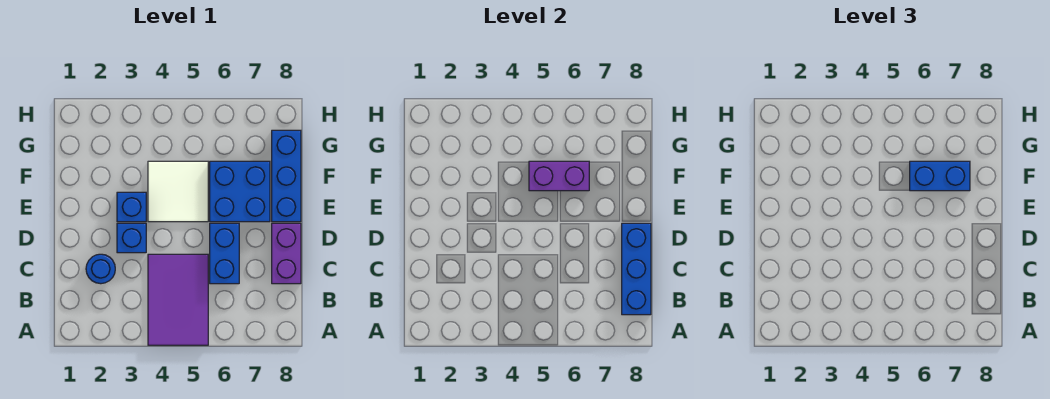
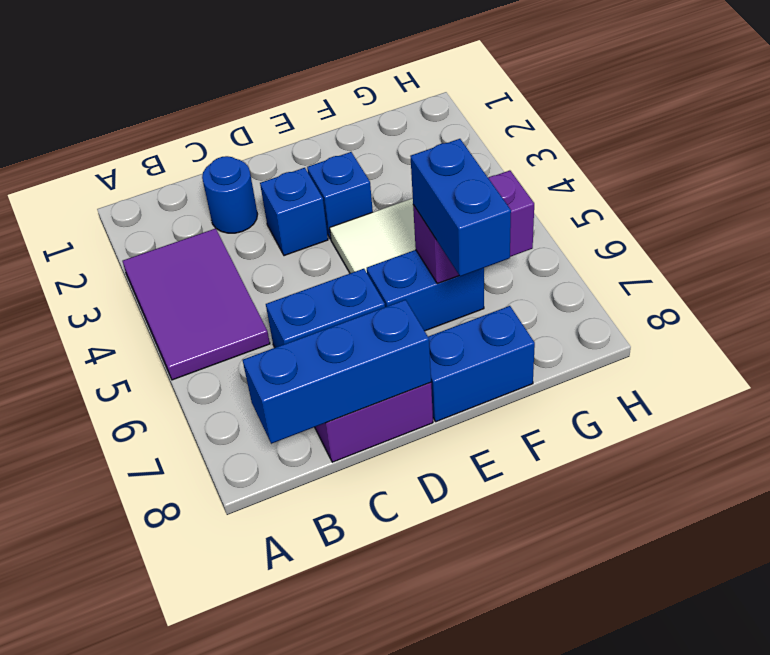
purple 2x3 tile [148,254,208,345] -> purple 2x3 tile turned to [122,228,270,380]
blue 2x2 brick [210,161,270,222] -> blue 1x2 brick [367,250,484,331]
blue 1x3 brick [272,130,301,222] -> blue 1x2 brick [428,306,535,422]
purple 1x2 brick [529,161,589,191] -> purple 1x2 brick turned to [413,170,534,283]

